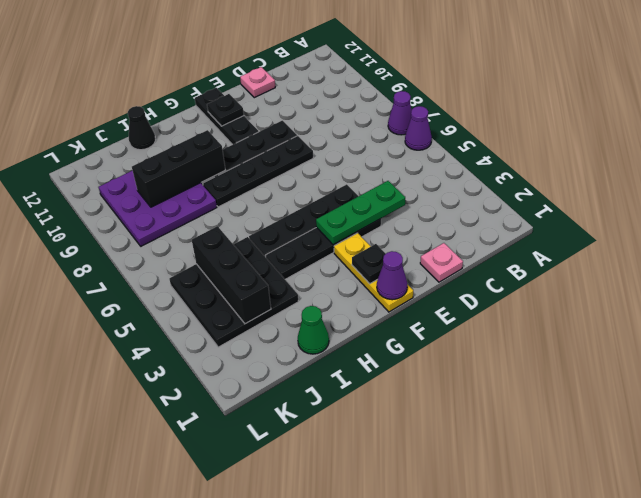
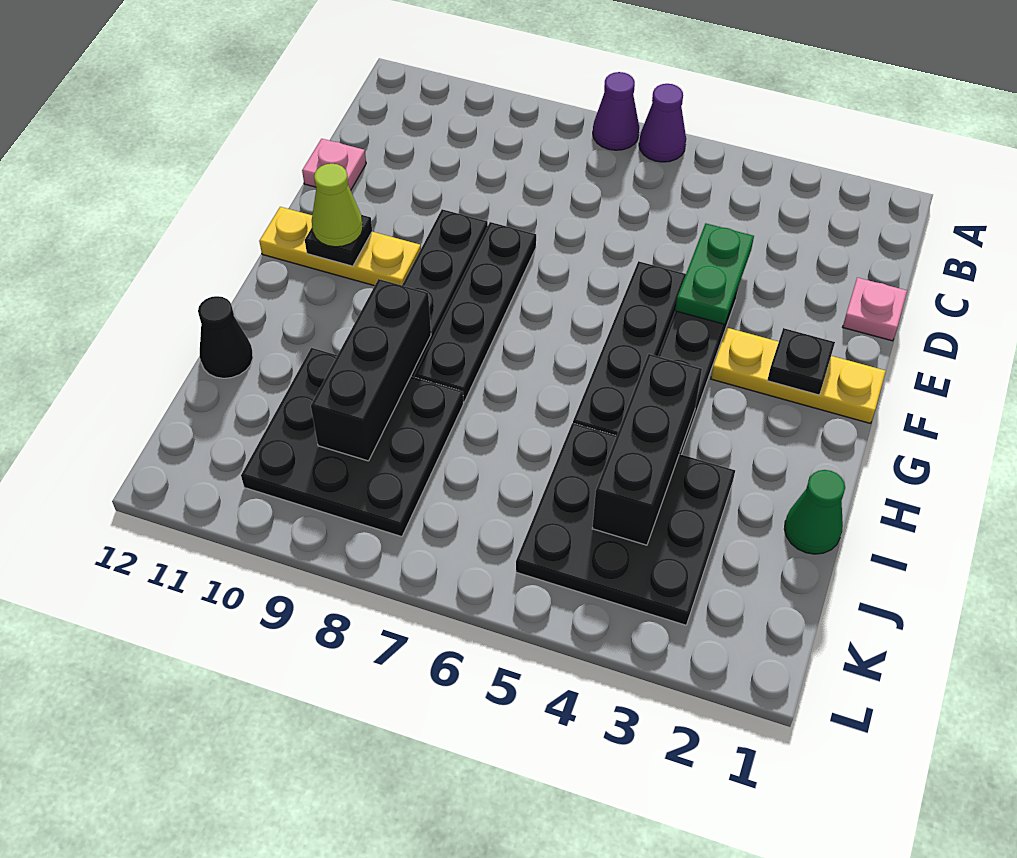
green 1x3 plate [316,181,405,245] -> green 1x2 plate [675,223,754,324]
purple 1x1 cone [377,251,407,300] -> none
black 1x3 plate [195,88,259,145] -> yellow 1x3 plate [259,207,421,286]
none -> lime 1x1 cone [312,164,363,247]
purple 3x3 plate [99,171,217,246] -> black 3x3 plate [241,348,463,537]
black 1x3 brick [192,226,271,324] -> black 1x3 brick turned to [592,354,702,545]

